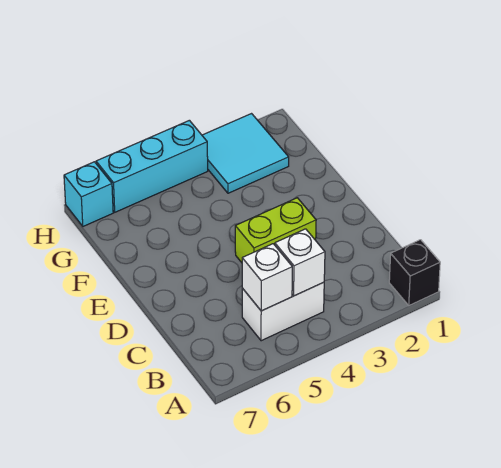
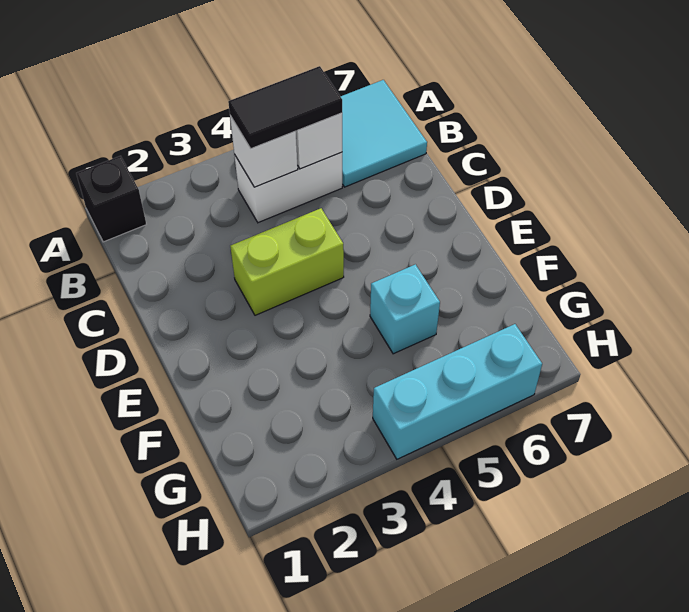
none -> black 1x2 tile [228,66,342,148]
cyan 2x2 tile [202,114,289,193] -> cyan 2x2 tile moved to [340,80,427,187]
cyan 1x1 brick [64,162,113,226] -> cyan 1x1 brick moved to [370,264,440,354]

